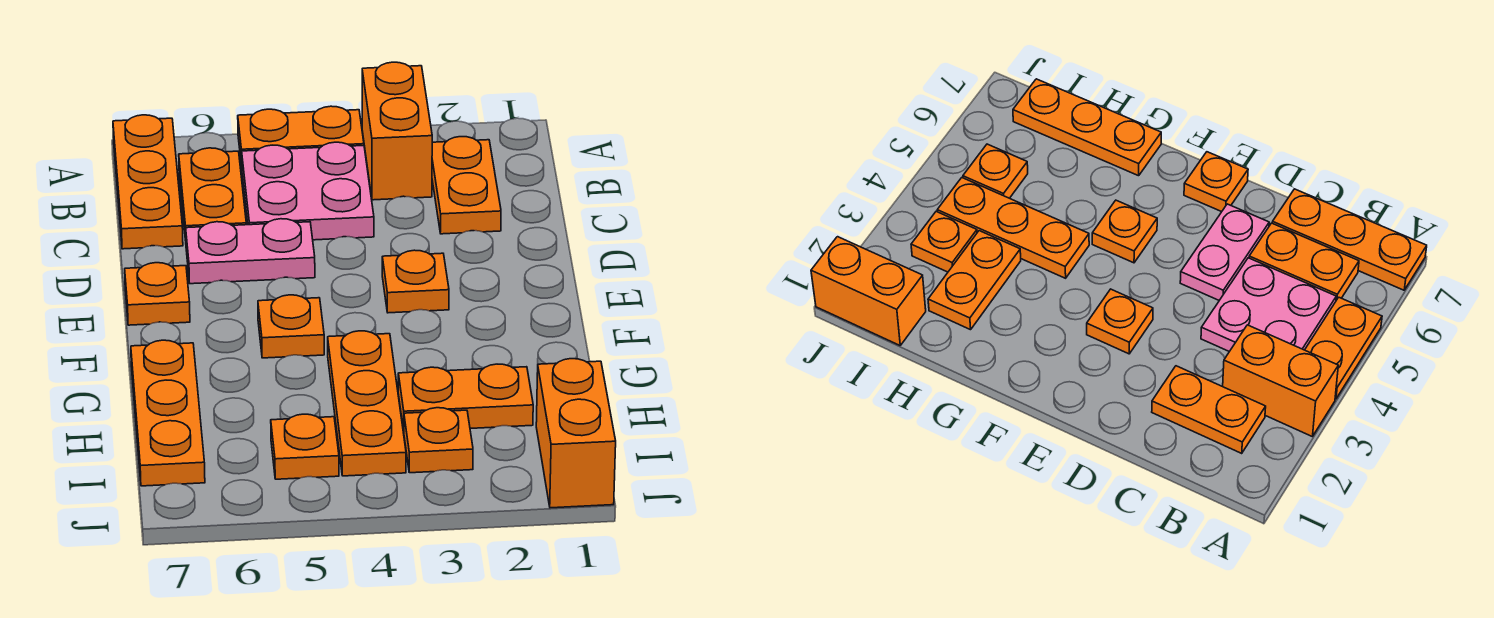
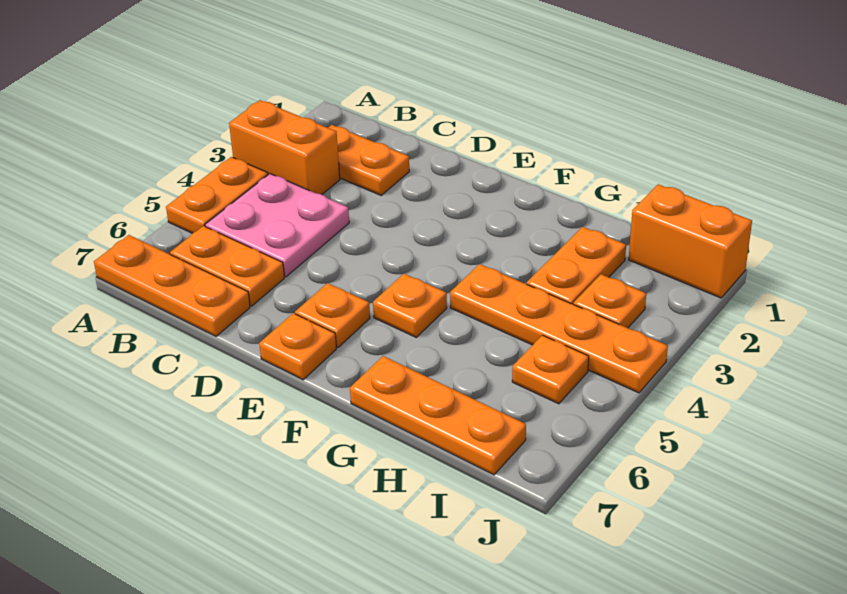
pink 1x2 plate [186,219,315,284] -> none
orange 1x1 plate [382,250,449,313] -> orange 1x1 plate moved to [295,283,370,347]
orange 1x3 plate [328,331,406,476] -> orange 1x4 plate [450,264,668,393]

